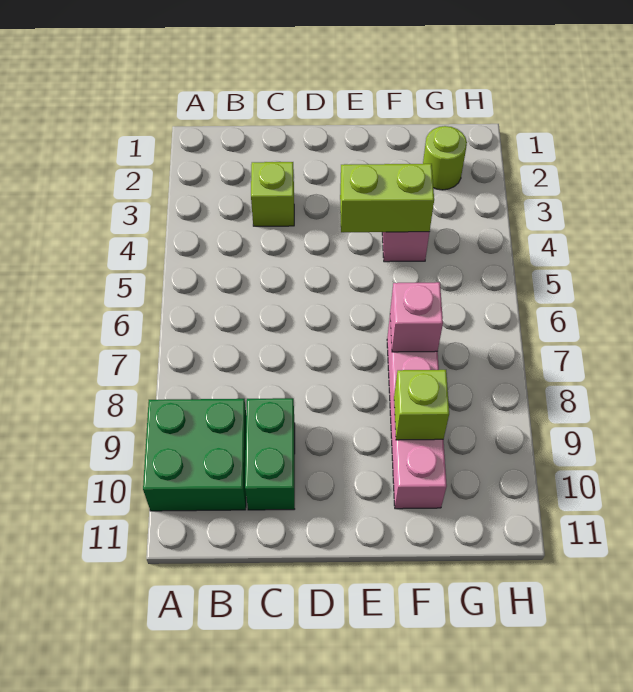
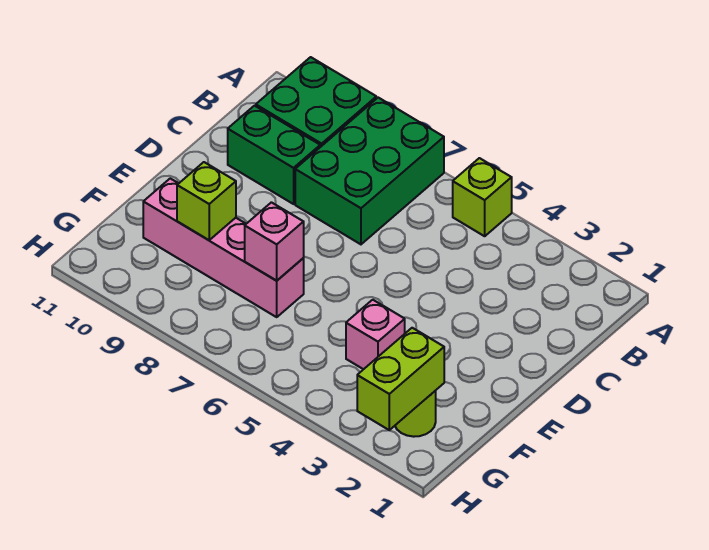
none -> green 2x3 brick [295,98,444,244]
lime 1x1 brick [251,162,294,226] -> lime 1x1 brick moved to [453,158,512,236]
lime 1x2 brick [340,164,434,232] -> lime 1x2 brick moved to [357,328,444,430]

